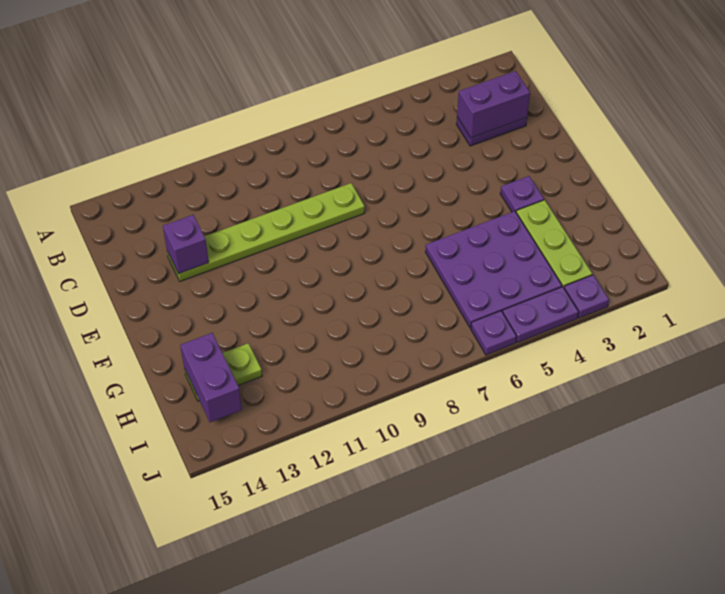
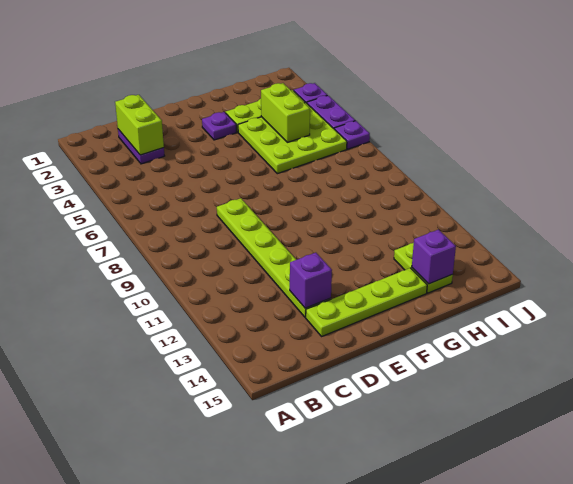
purple 1x2 brick [457,71,530,138] -> lime 1x2 brick [115,95,164,155]
none -> lime 1x4 plate [306,268,427,337]
purple 3x3 plate [426,211,562,328] -> lime 3x3 plate [238,102,347,174]
none -> lime 1x2 brick [261,83,310,142]
purple 1x2 brick [180,333,242,422] -> purple 1x1 brick [412,229,456,284]

